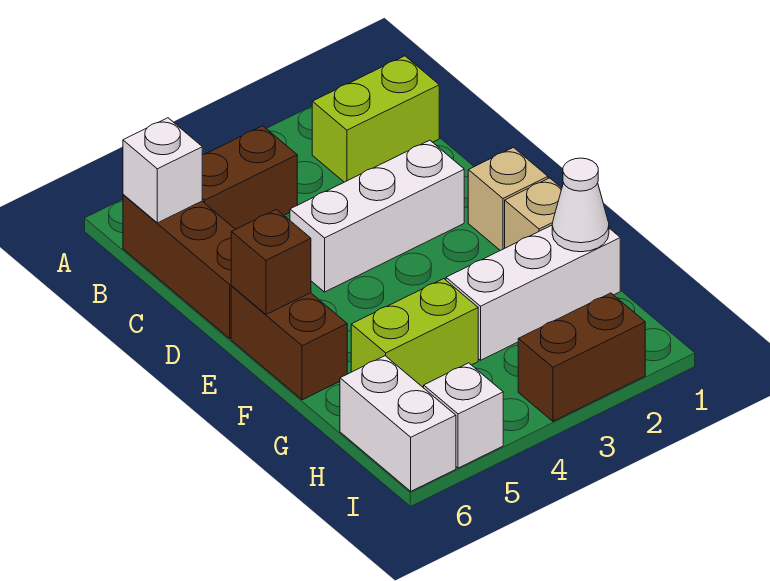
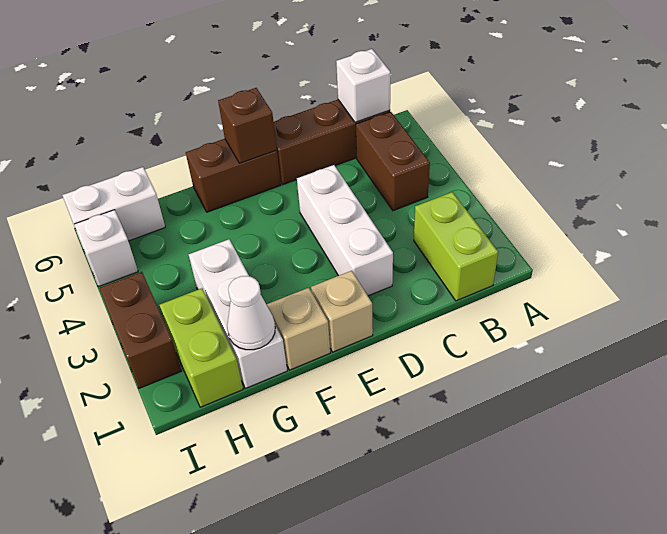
lime 1x2 brick [351,279,478,388] -> lime 1x2 brick moved to [159,288,243,407]

